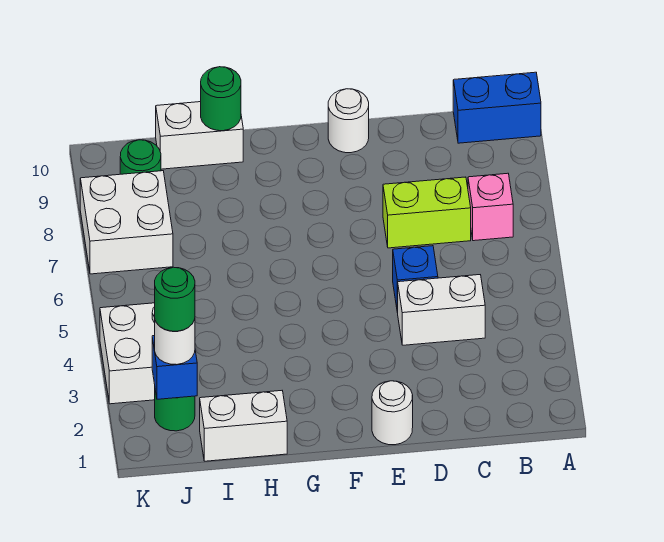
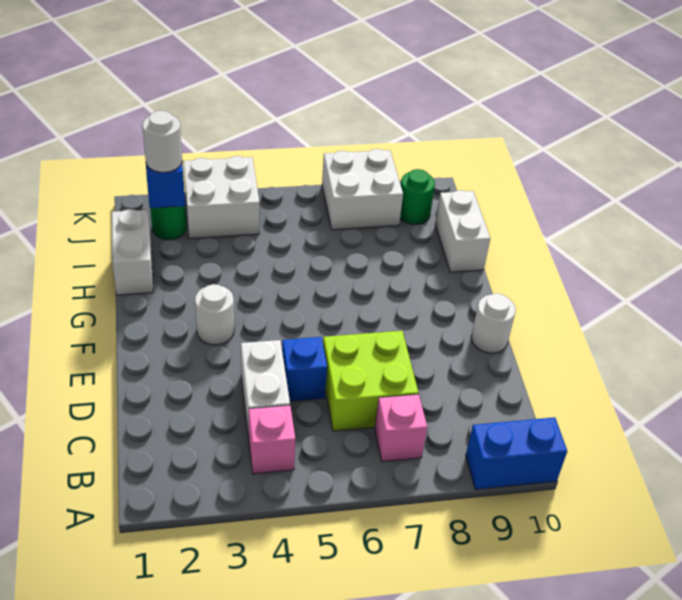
blue 1x2 brick [453,72,541,143] -> blue 1x2 brick turned to [466,417,567,489]
none -> pink 1x1 brick [249,405,295,474]
lime 1x2 brick [383,177,471,248] -> lime 2x2 brick [323,331,418,431]
white 1x1 round brick [372,381,413,445] -> white 1x1 round brick moved to [195,284,234,345]
green 1x1 round brick [201,67,241,131] -> none
green 1x1 round brick [155,267,195,331] -> none

